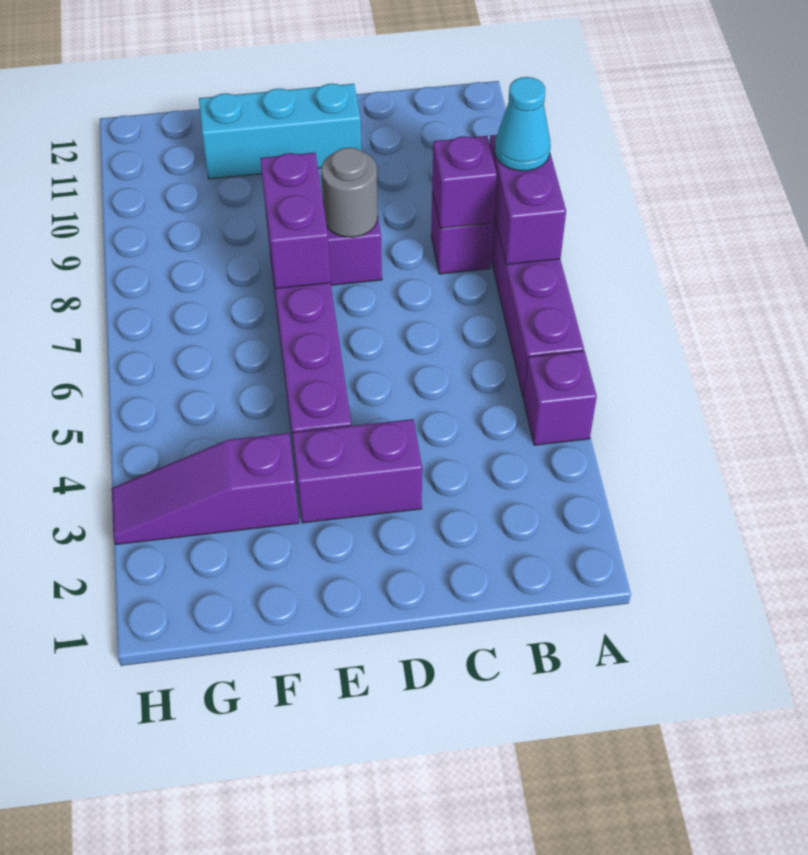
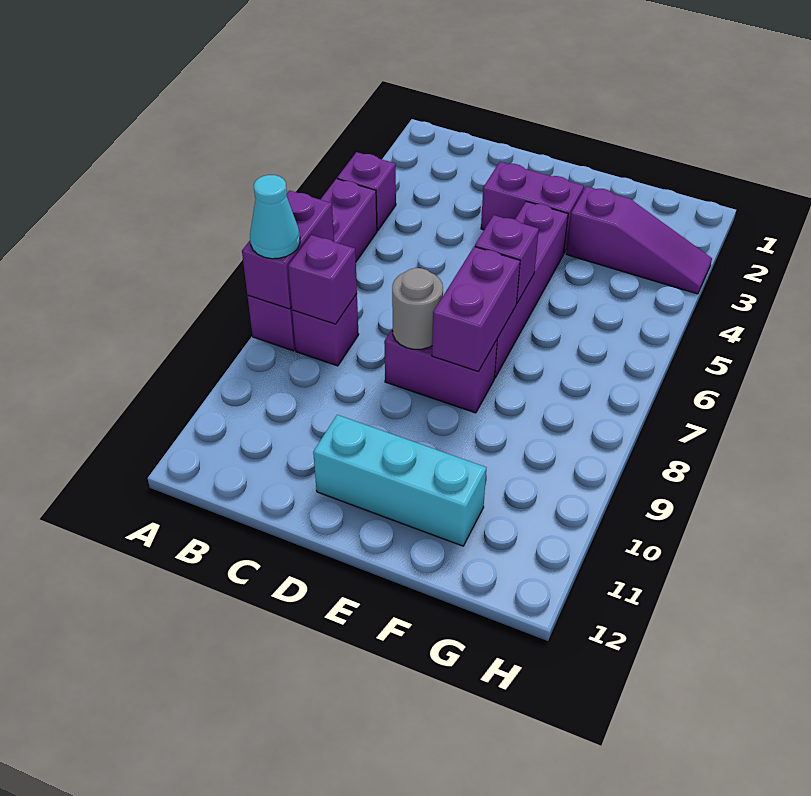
none -> purple 1x1 brick [475,215,539,303]

